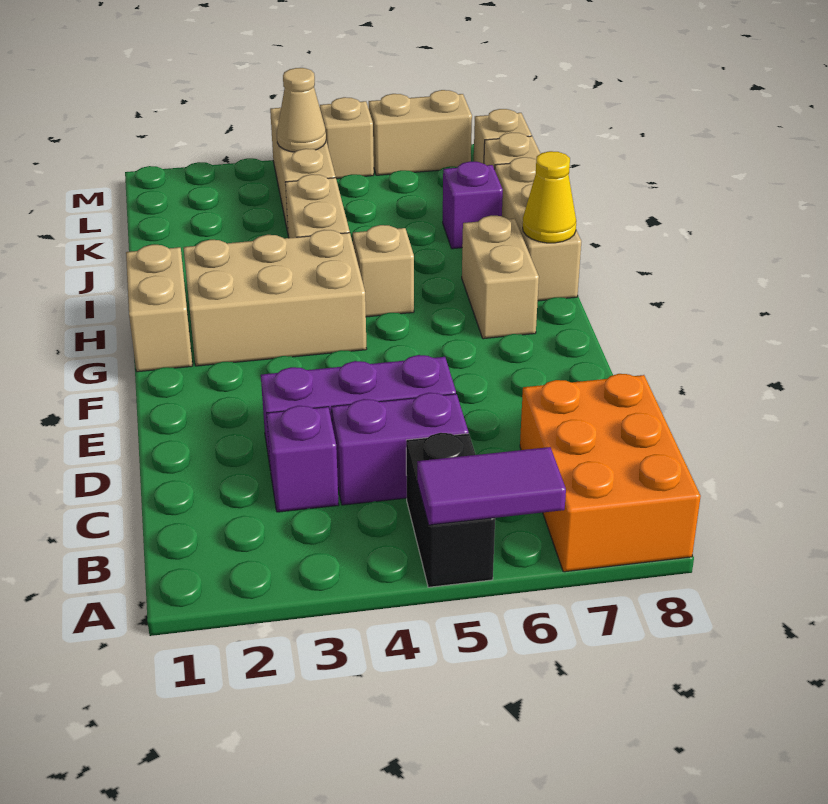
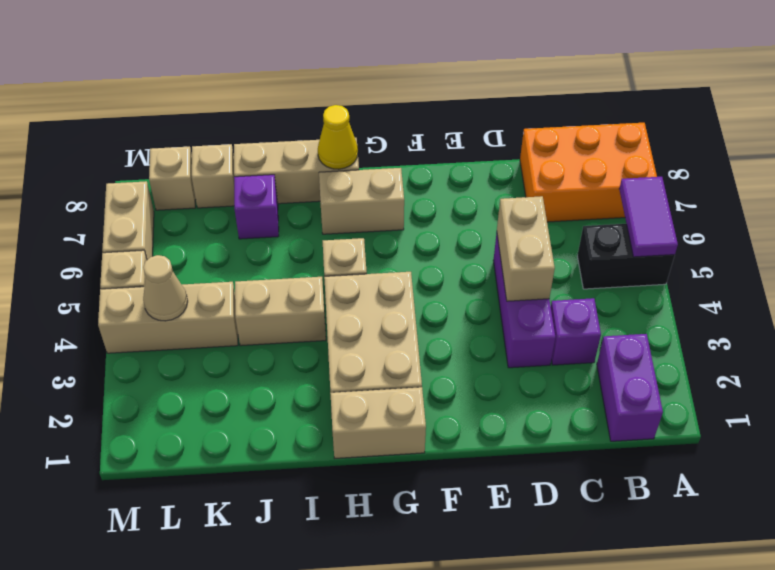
purple 1x2 brick [332,393,468,505] -> purple 1x2 brick moved to [597,334,663,441]
none -> tan 1x2 brick [497,196,555,301]

